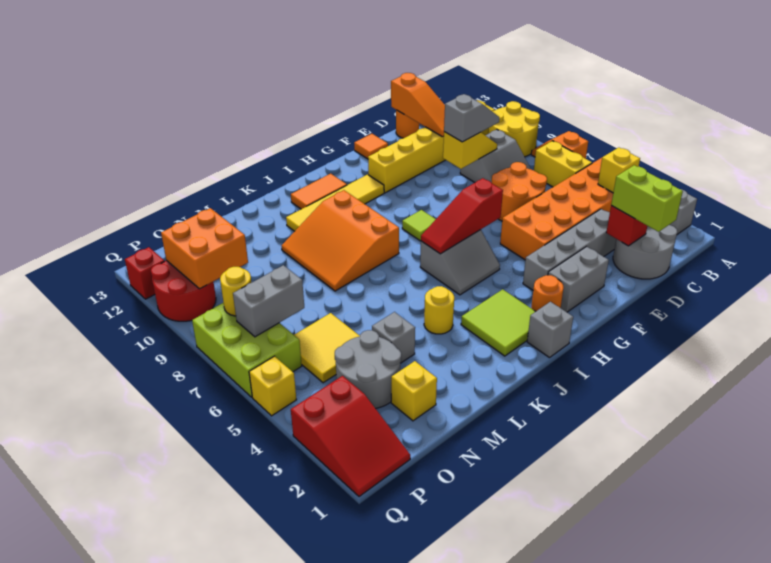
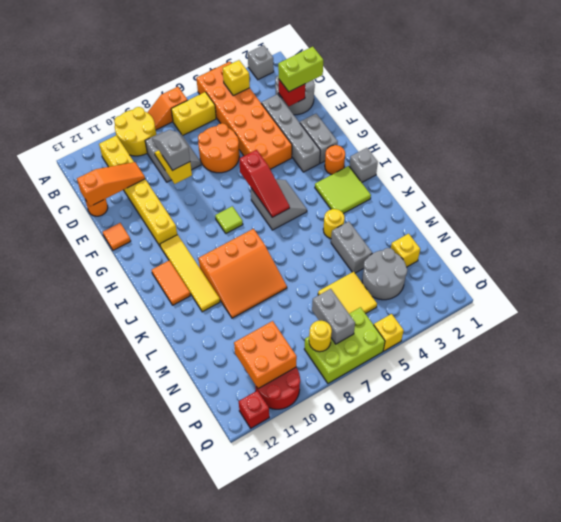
grey 1x1 brick [372,312,415,363] -> grey 1x2 brick [331,222,372,273]
red 2x3 slope [291,376,410,497] -> none

